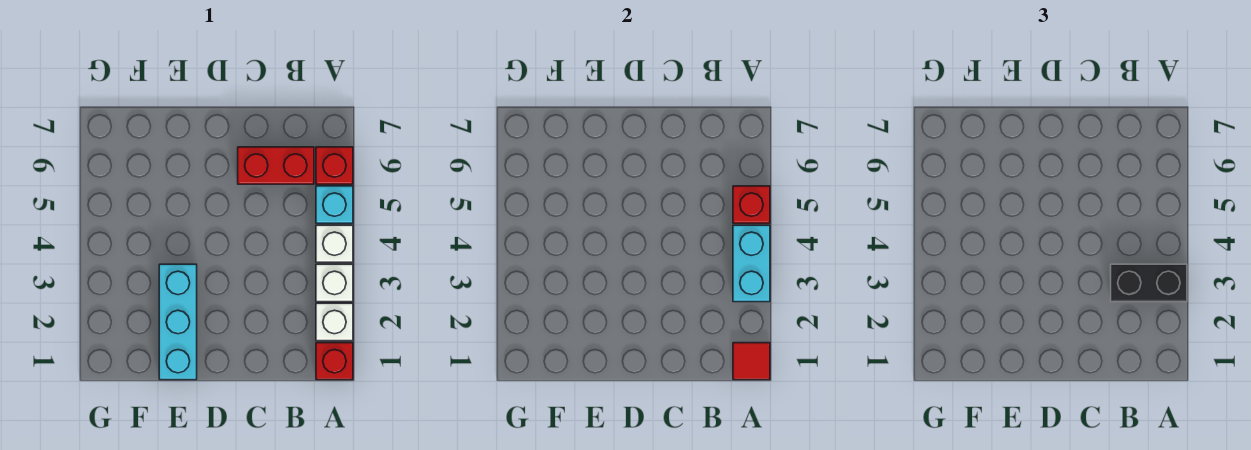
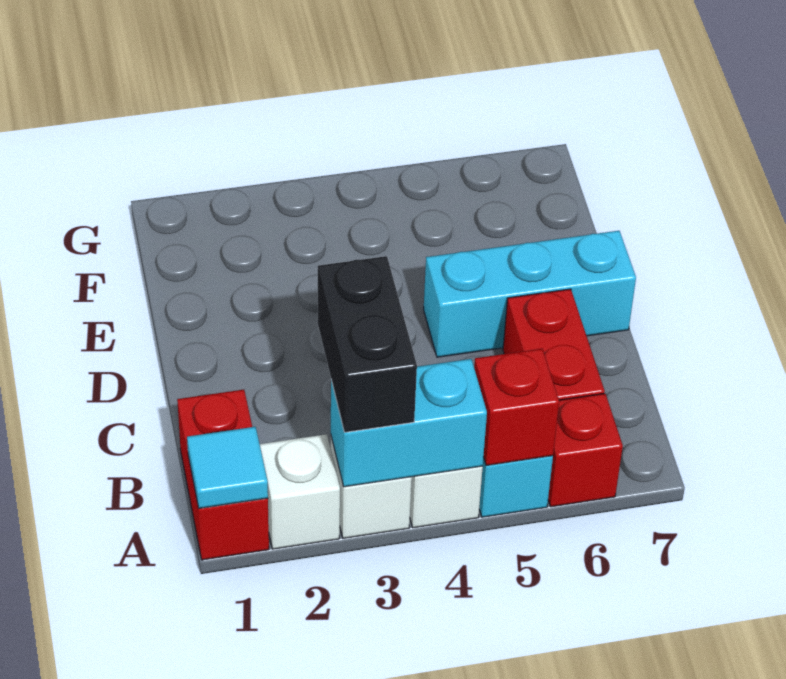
red 1x1 brick [316,343,353,380] -> red 1x2 brick [177,390,269,560]
red 1x1 tile [733,343,770,380] -> cyan 1x1 tile [187,427,268,508]
cyan 1x3 brick [159,264,197,380] -> cyan 1x3 brick moved to [424,231,636,357]

